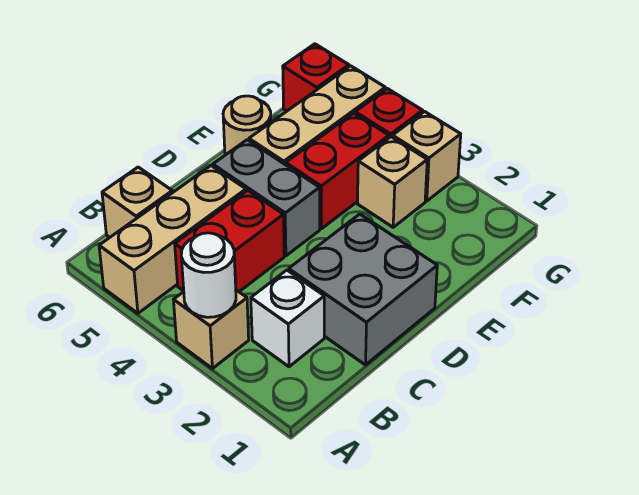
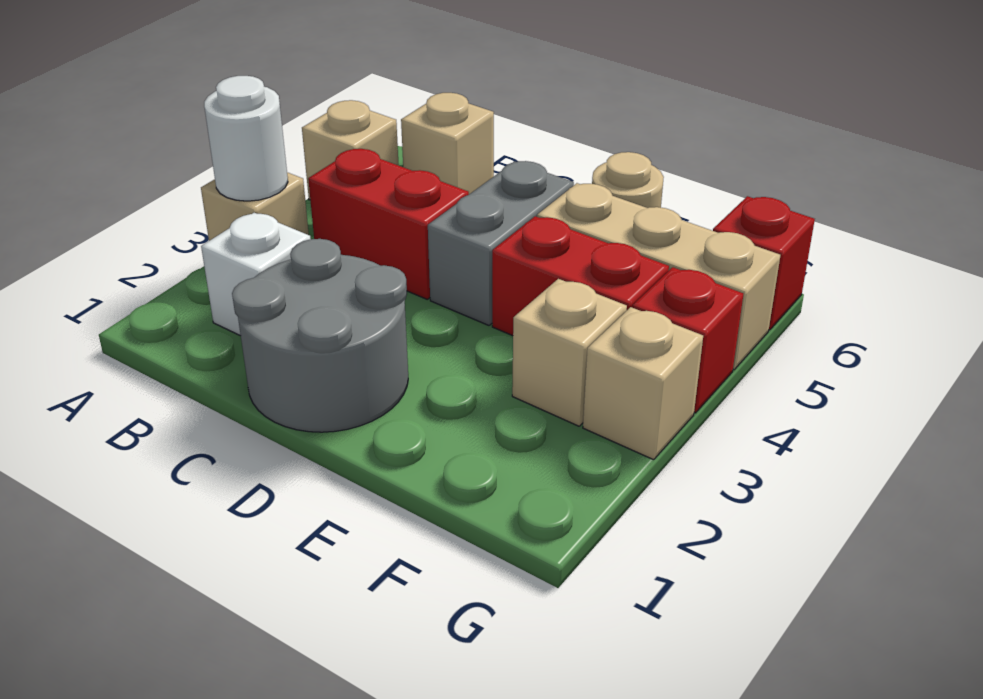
tan 1x3 brick [99,166,246,313] -> tan 1x1 brick [302,100,399,200]
grey 2x2 brick [289,214,437,365] -> grey 2x2 round brick [232,239,408,432]

